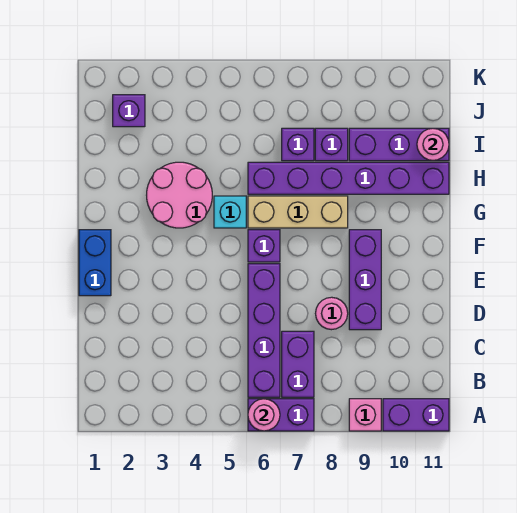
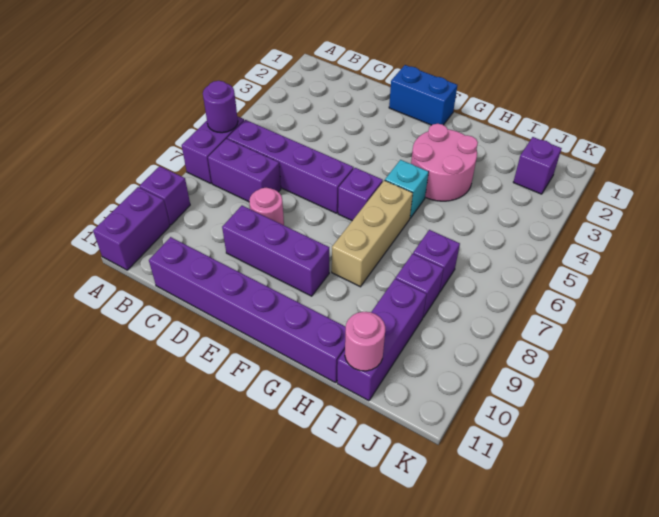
pink 1x1 round brick [248,399,280,431] -> purple 1x1 round brick [203,81,238,133]
pink 1x1 brick [349,399,381,431] -> purple 1x1 brick [139,166,190,225]
purple 1x6 brick [248,162,449,194] -> purple 1x6 brick turned to [149,237,346,383]

